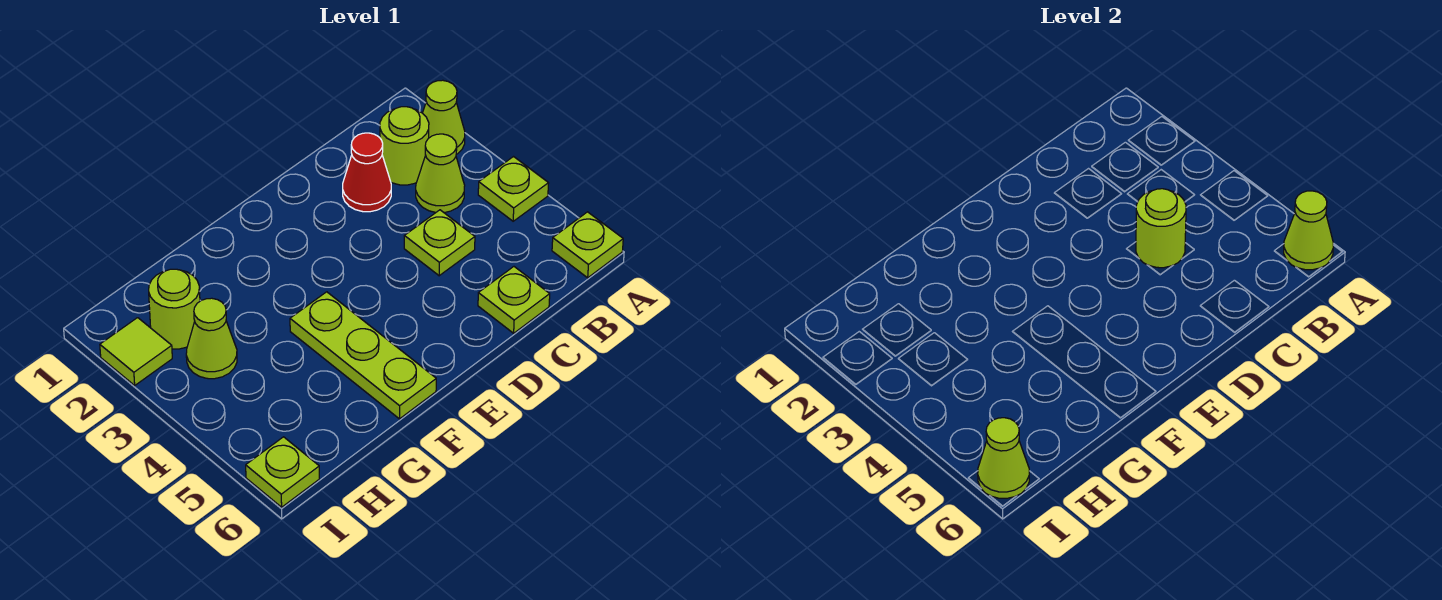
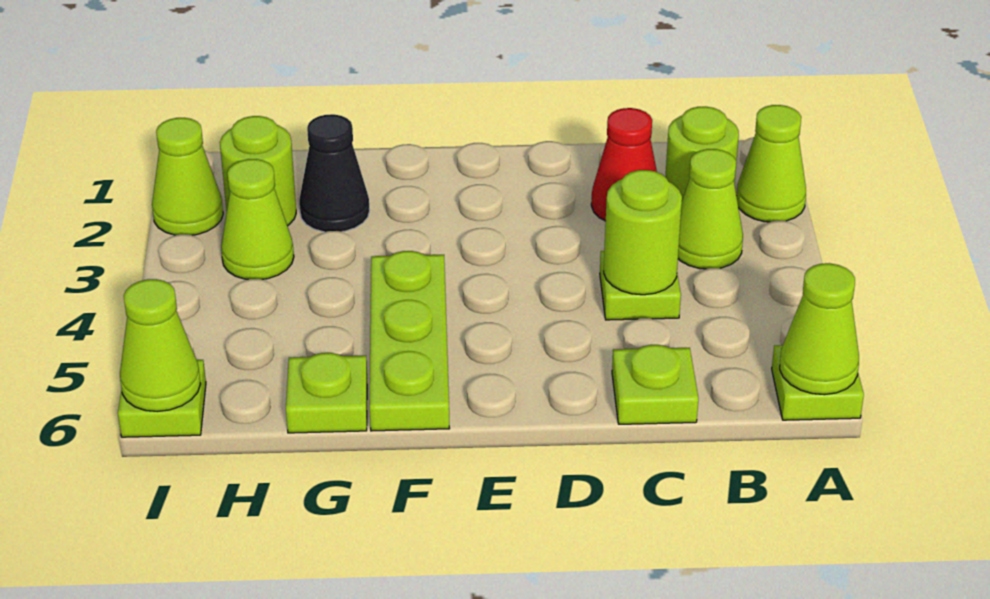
lime 1x1 plate [478,157,549,221] -> lime 1x1 plate moved to [286,353,367,433]
none -> black 1x1 cone [299,114,370,232]
lime 1x1 tile [100,318,172,385] -> lime 1x1 cone [152,118,223,235]

